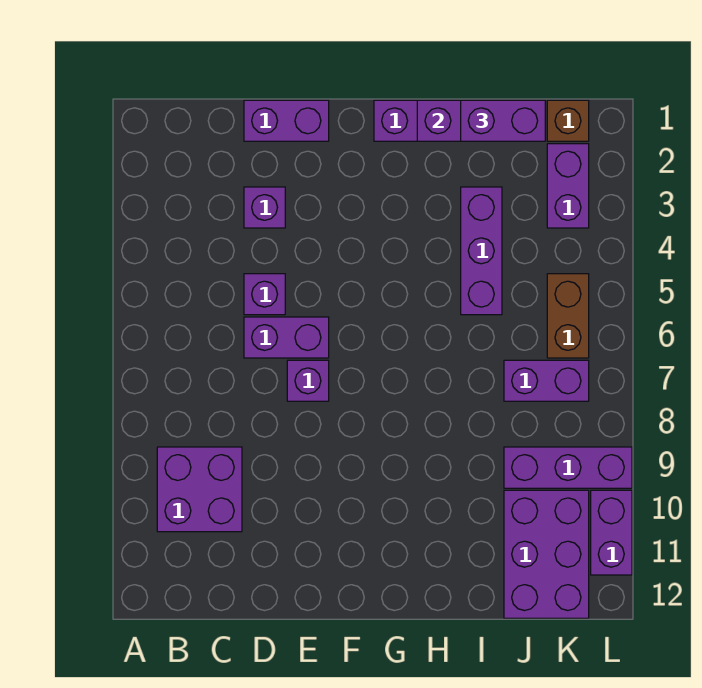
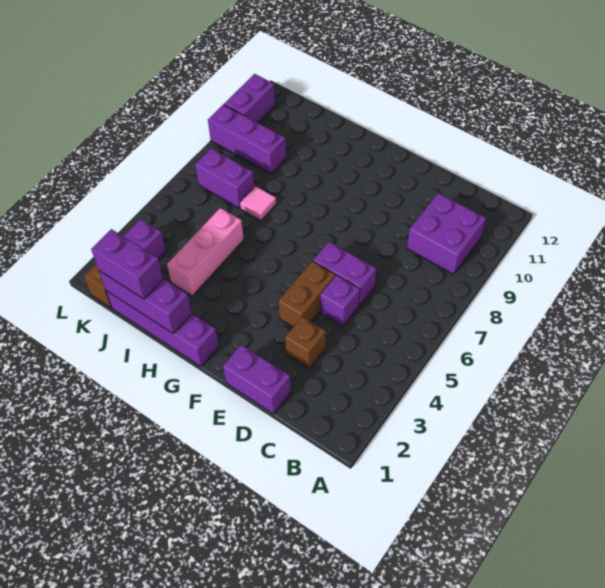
purple 1x1 brick [244,187,285,228] -> brown 1x1 brick [285,317,326,369]
purple 1x1 brick [287,360,329,401] -> none
purple 1x3 brick [461,187,502,315] -> pink 1x3 brick [167,208,244,296]
none -> pink 1x1 tile [240,186,276,221]
purple 2x3 brick [504,490,589,618] -> none
brown 1x2 brick [547,274,589,358] -> brown 1x2 brick moved to [279,261,335,327]

